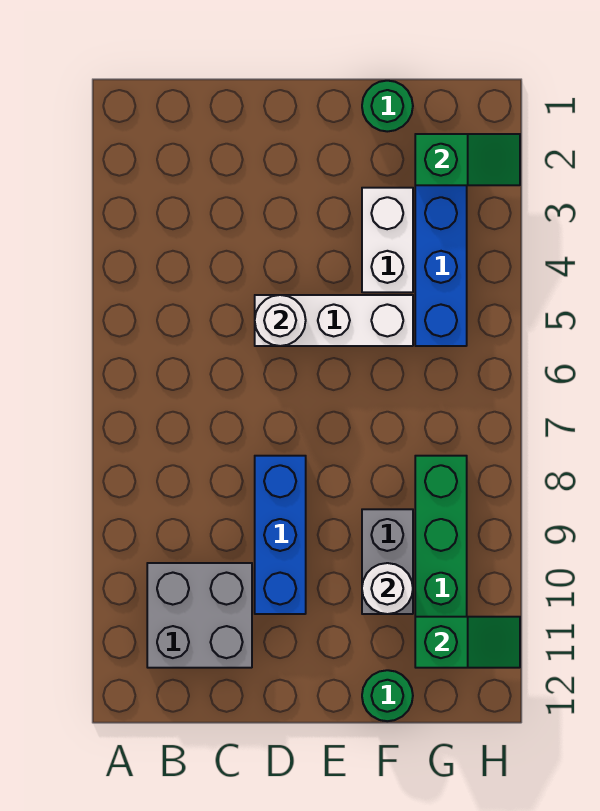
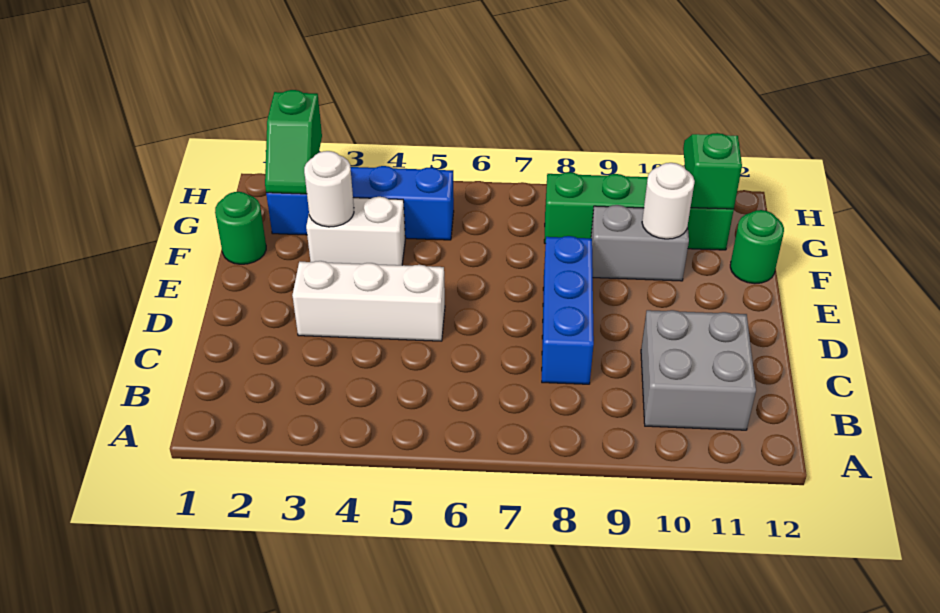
white 1x3 brick [255,295,413,346] -> white 1x3 brick turned to [292,261,445,341]
white 1x1 round brick [255,295,306,346] -> white 1x1 round brick moved to [304,151,354,227]
blue 1x3 brick [255,456,306,614] -> blue 1x3 brick turned to [542,236,594,384]
green 1x2 slope [415,134,520,185] -> green 1x2 slope turned to [265,90,322,194]

